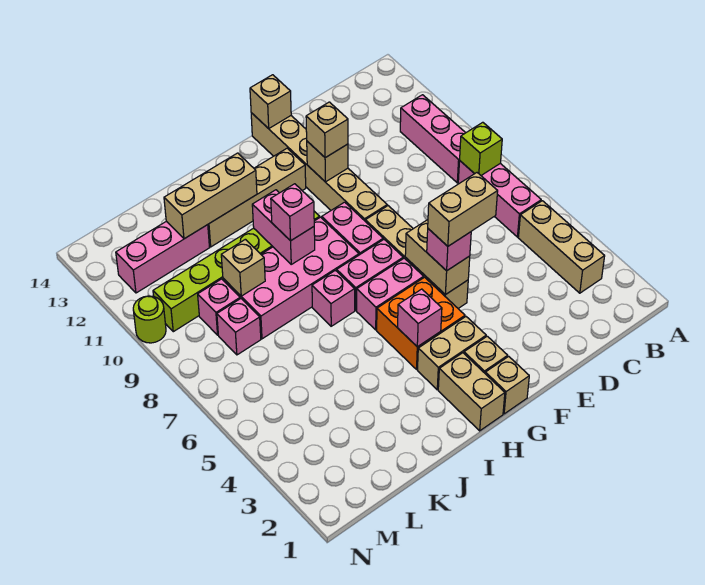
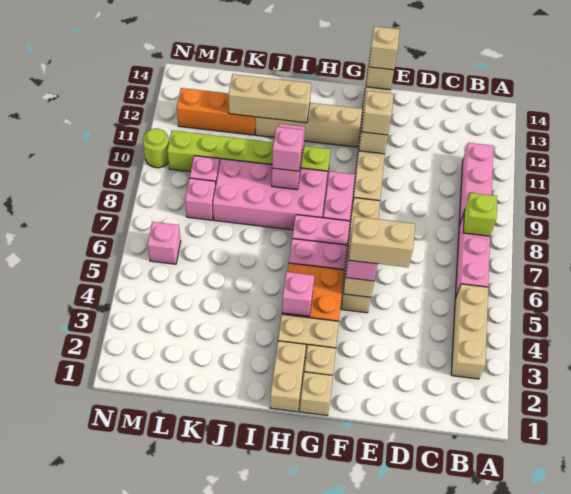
pink 1x1 brick [312,270,355,326] -> pink 1x1 brick moved to [147,222,181,264]
tan 1x1 brick [221,239,265,296] -> tan 1x1 brick moved to [369,26,400,70]
pink 1x3 brick [116,221,210,293] -> orange 1x3 brick [177,88,255,135]

